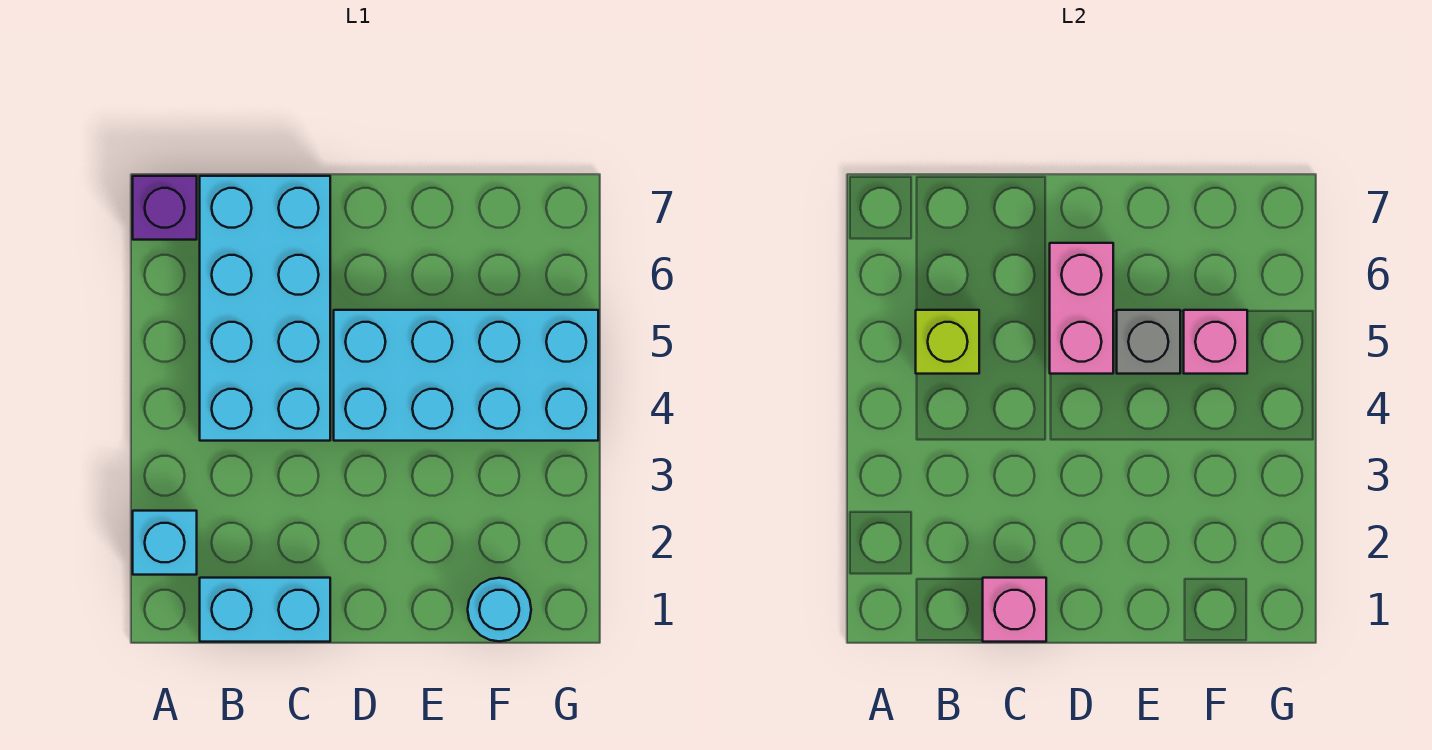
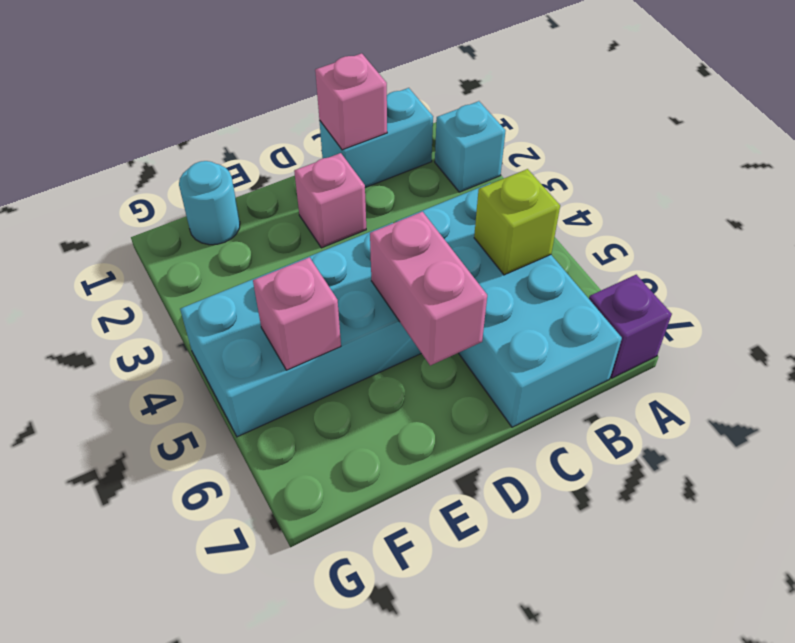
none -> pink 1x1 brick [294,153,366,248]
grey 1x1 brick [1117,310,1180,374] -> none

